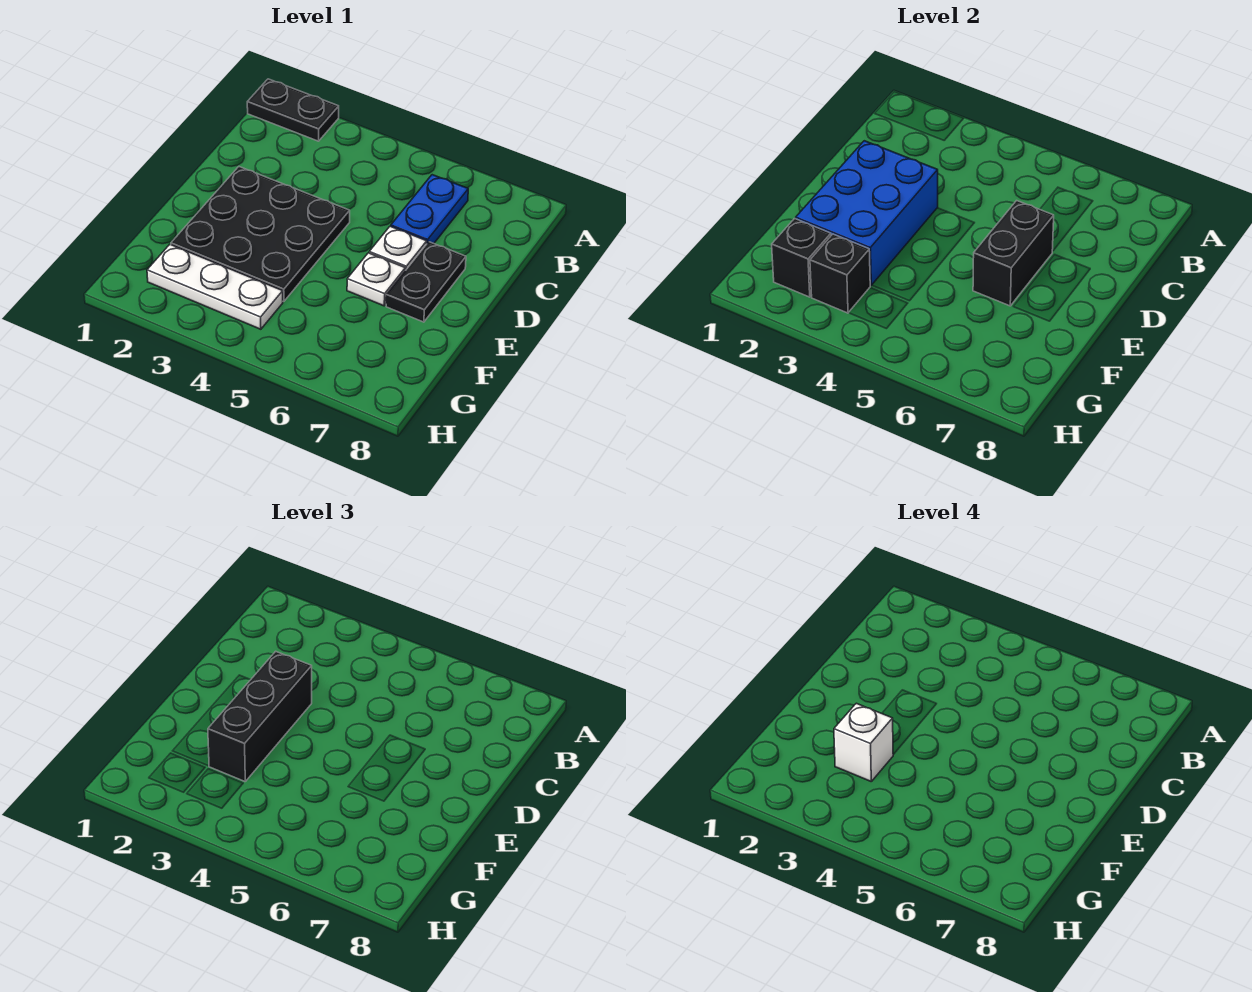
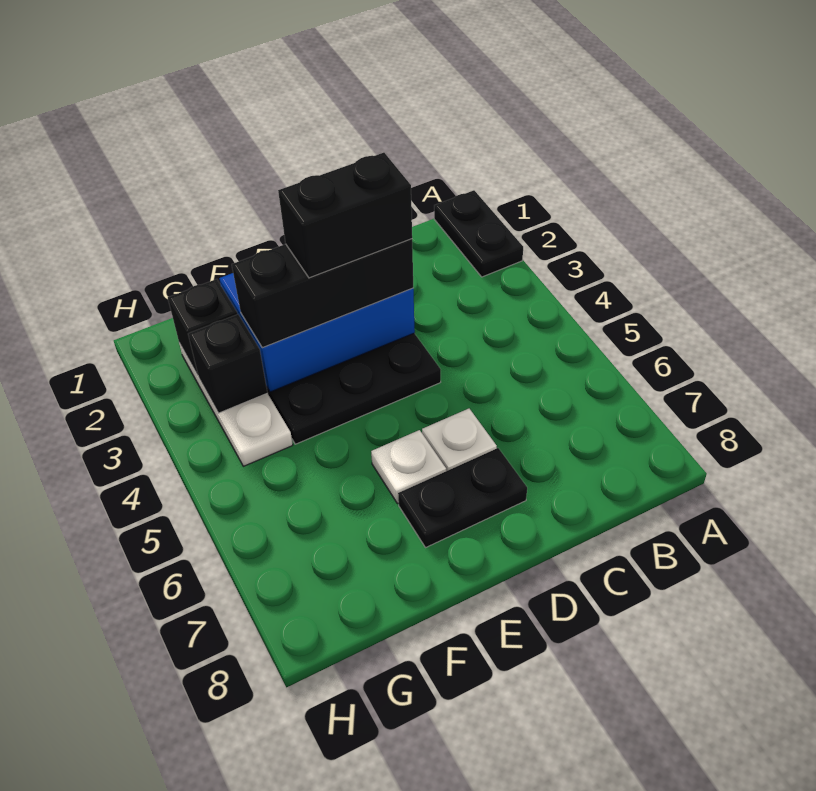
blue 1x2 plate [391,175,468,243] -> none
black 1x2 brick [973,201,1054,306] -> black 1x2 brick moved to [278,153,412,278]
white 1x1 brick [834,703,893,781] -> none

